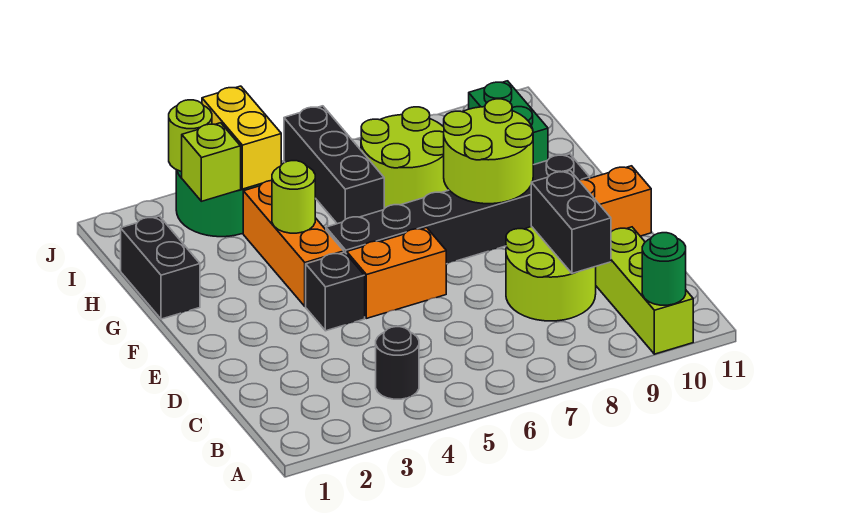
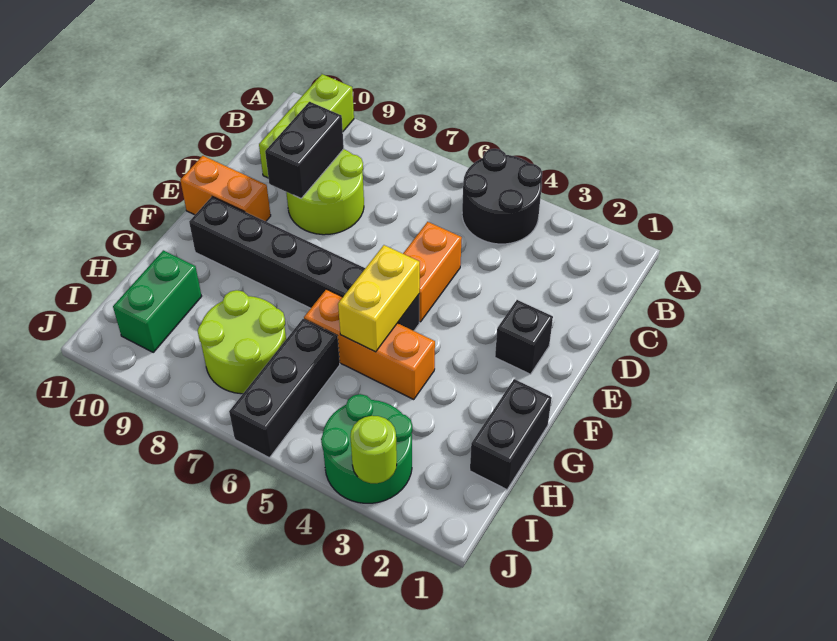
green 1x1 round brick [642,233,686,305] -> none
black 1x1 round brick [376,327,419,399] -> black 2x2 round brick [462,149,542,244]
black 1x1 brick [306,252,365,331] -> black 1x1 brick moved to [495,300,553,374]
orange 1x2 brick [347,228,446,318] -> orange 1x2 brick turned to [403,222,462,322]
orange 1x3 brick [243,181,344,306] -> orange 1x3 brick turned to [304,289,435,399]
lime 2x2 round brick [444,99,533,204] -> none
lime 1x1 round brick [272,161,315,233] -> none
lime 1x1 brick [182,123,241,201] -> none
yellow 1x2 brick [202,86,281,189] -> yellow 1x2 brick moved to [338,245,420,352]

